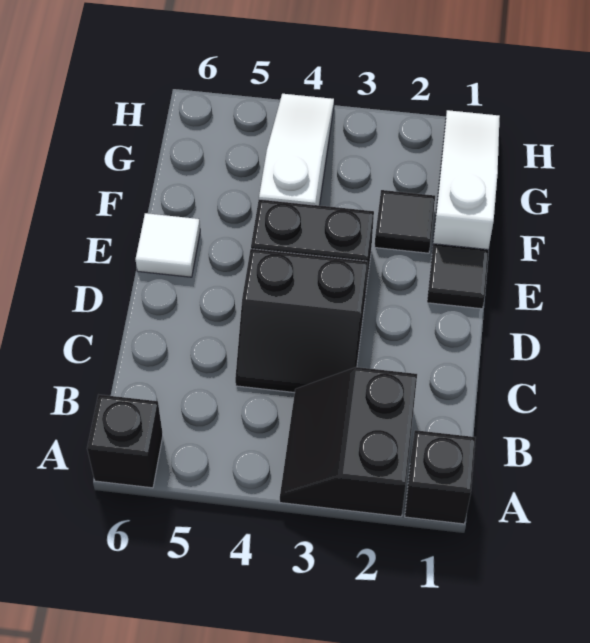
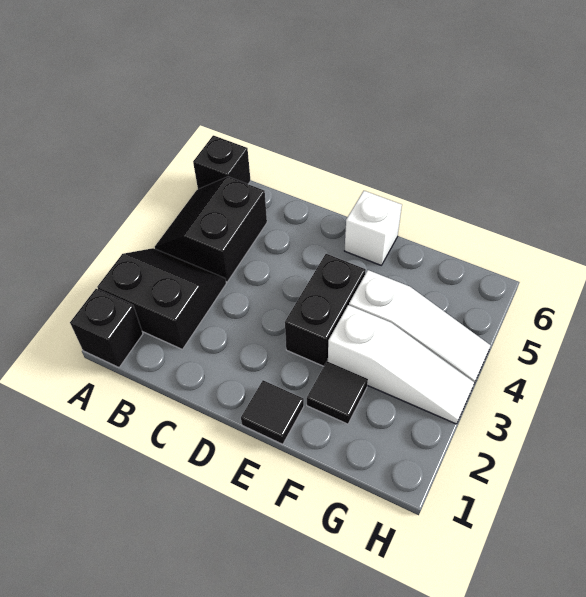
black 2x2 slope [235,249,368,393] -> black 2x2 slope moved to [155,177,267,282]
white 1x1 tile [136,213,200,277] -> white 1x1 brick [345,191,402,265]
white 1x3 slope [432,110,500,250] -> white 1x3 slope moved to [328,305,474,424]

